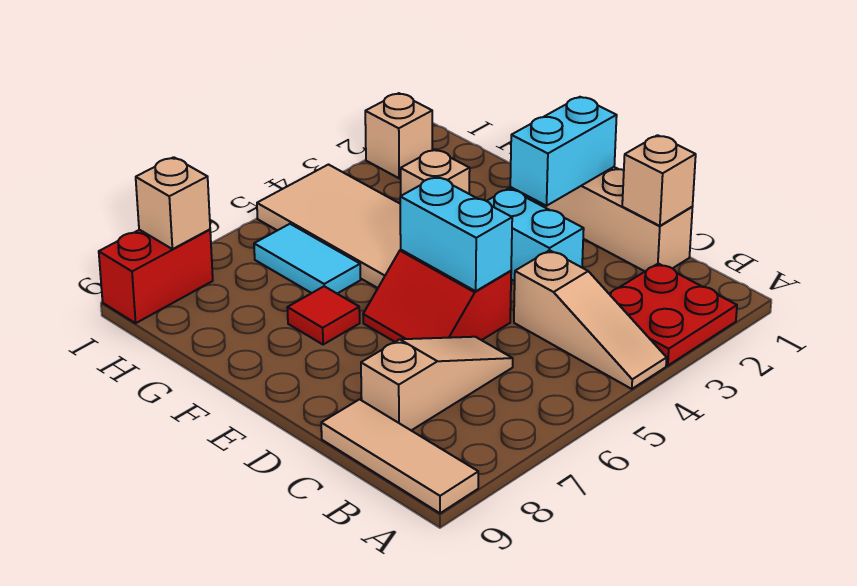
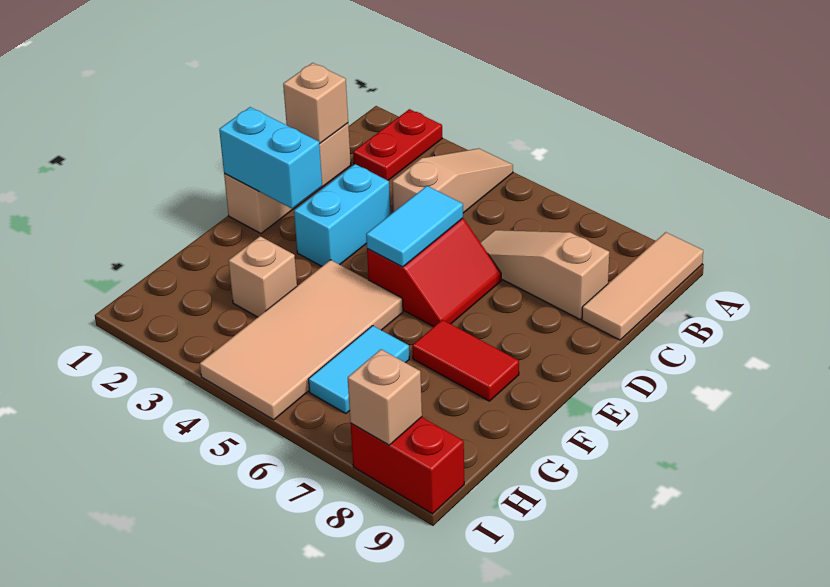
red 2x2 plate [609,263,737,366] -> red 1x2 plate [353,109,442,180]
cyan 1x2 brick [400,177,512,291] -> cyan 1x2 tile [366,186,463,267]
red 1x1 tile [287,286,360,345] -> red 1x2 tile [412,320,519,401]
tan 1x1 brick [365,93,432,178] -> none

